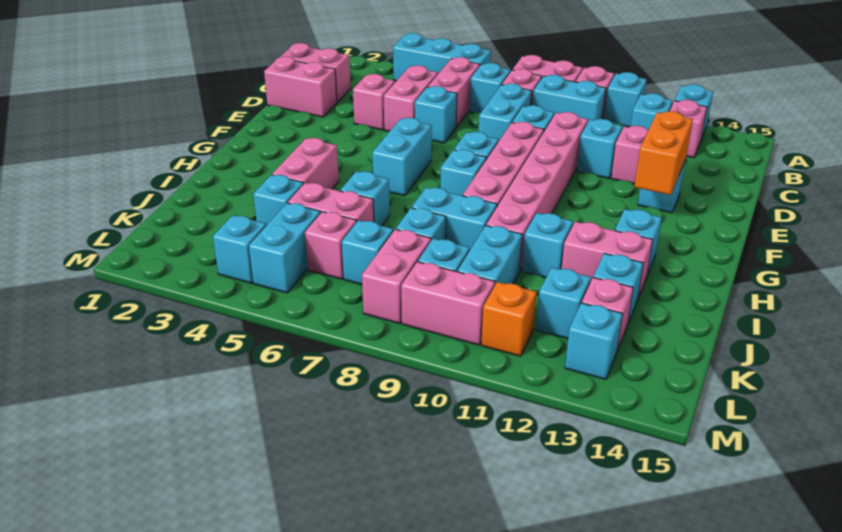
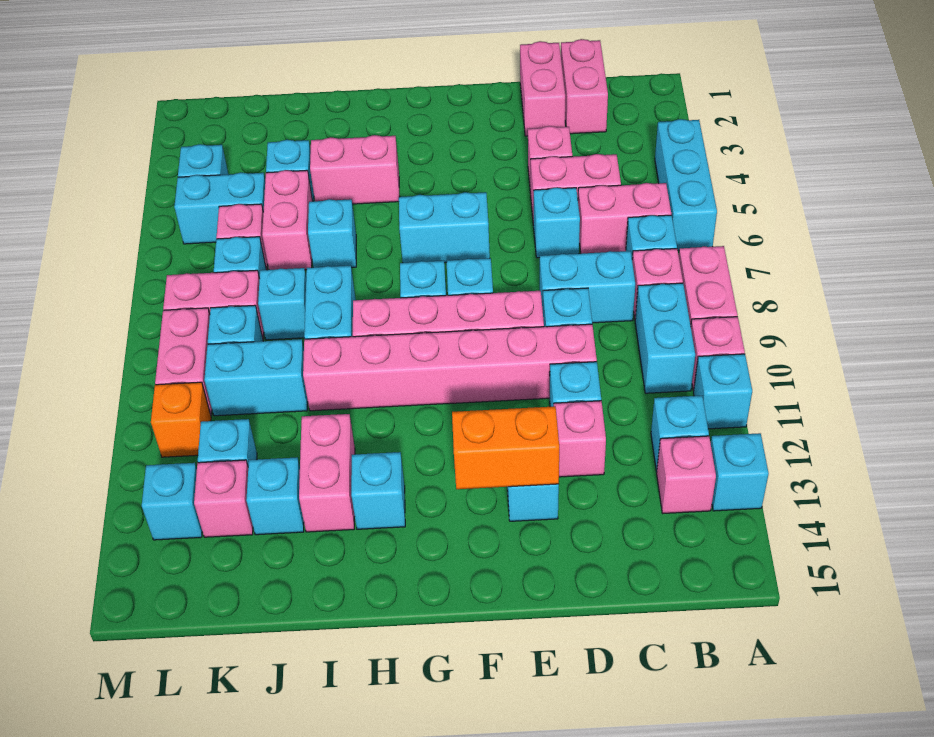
cyan 1x1 brick [522,213,573,277] -> none

